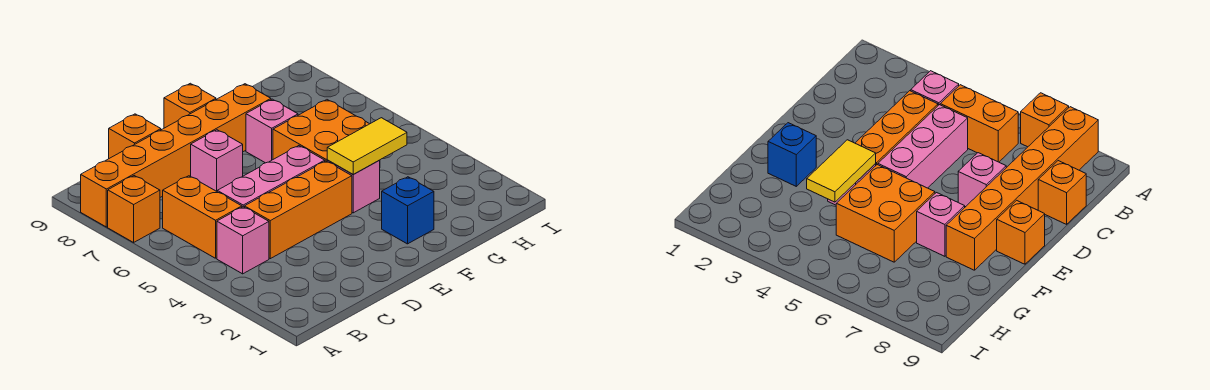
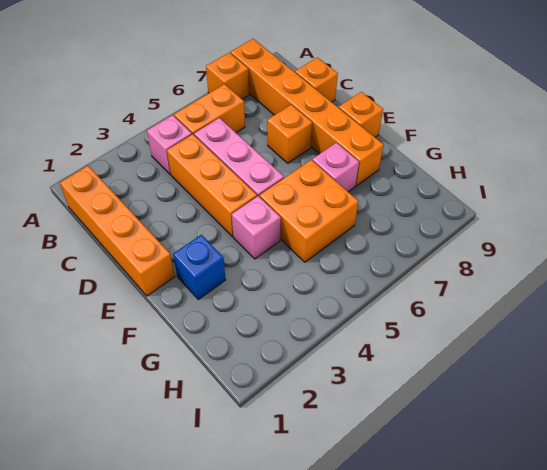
none -> orange 1x4 brick [60,166,175,296]
pink 1x1 brick [191,130,243,191] -> orange 1x1 brick [267,105,312,163]
yellow 1x2 tile [327,118,407,174] -> none

